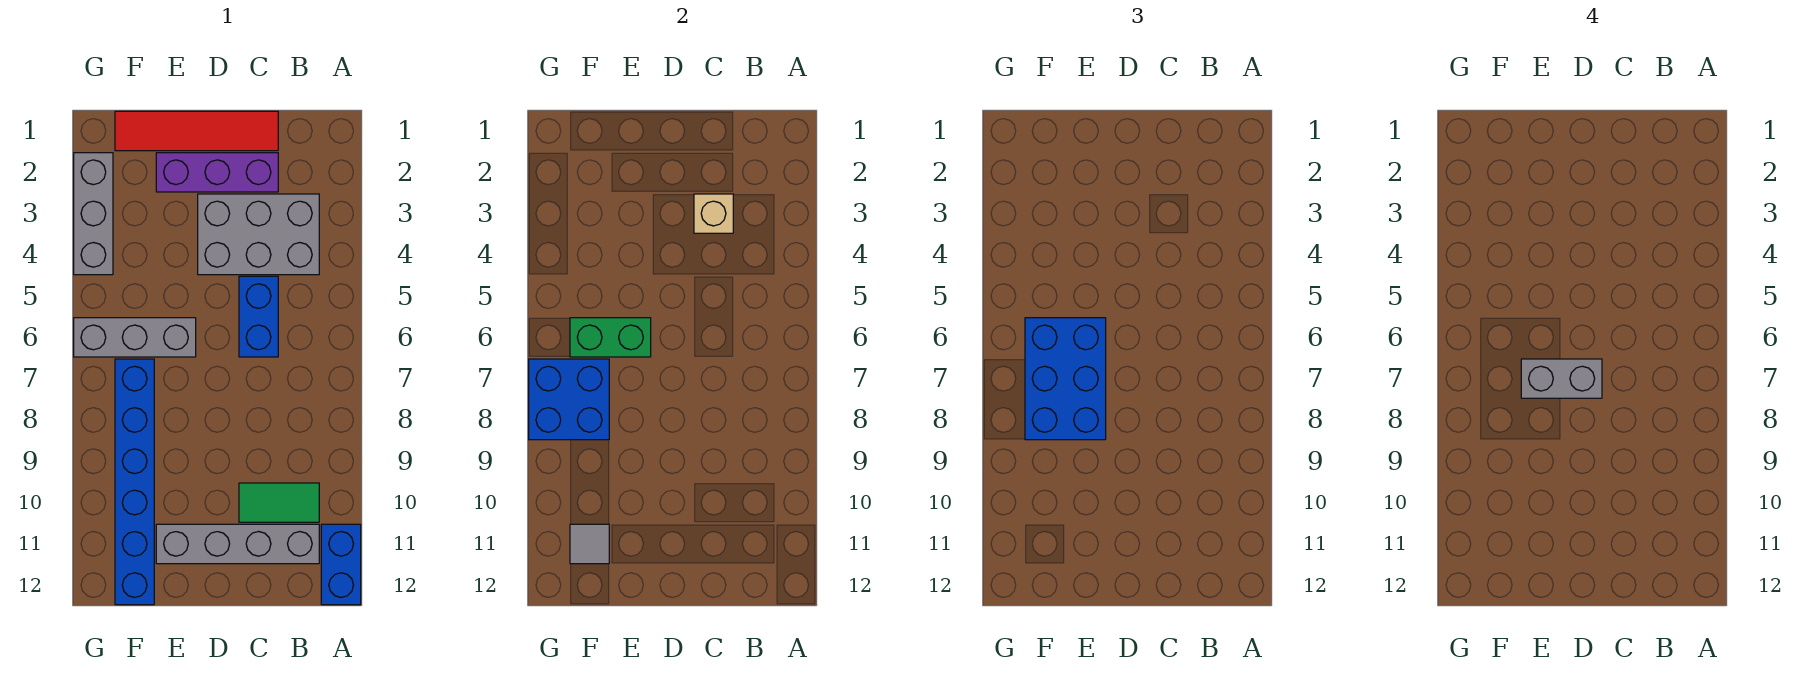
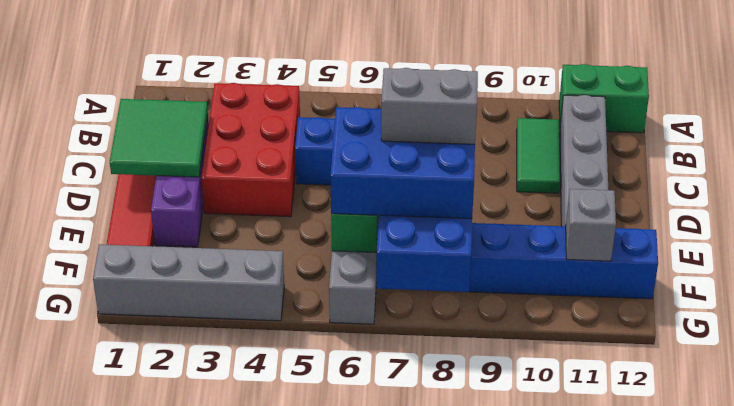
blue 1x2 brick [321,524,361,605] -> green 1x2 brick [559,64,649,133]
grey 2x3 brick [198,194,319,275] -> red 2x3 brick [201,83,300,217]
none -> green 2x2 tile [110,99,208,177]
tan 1x1 brick [694,194,733,233] -> none
grey 1x2 brick [1521,359,1602,398] -> grey 1x2 brick turned to [381,68,478,144]
grey 1x1 tile [570,524,609,564] -> grey 1x1 brick [566,189,616,261]
grey 1x3 brick [74,153,113,275] -> grey 1x4 brick [93,244,284,321]

